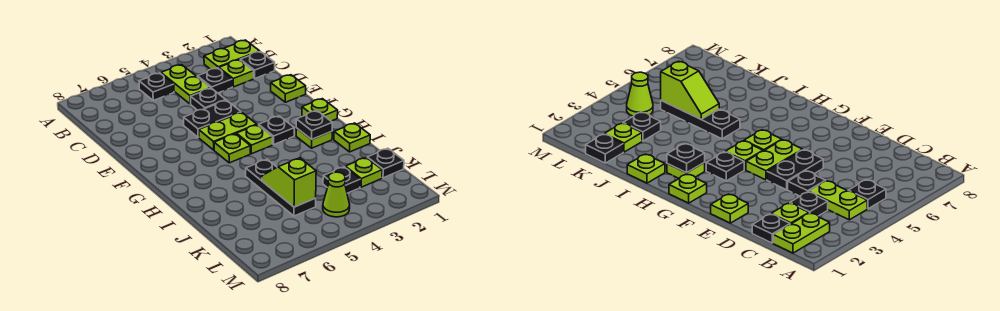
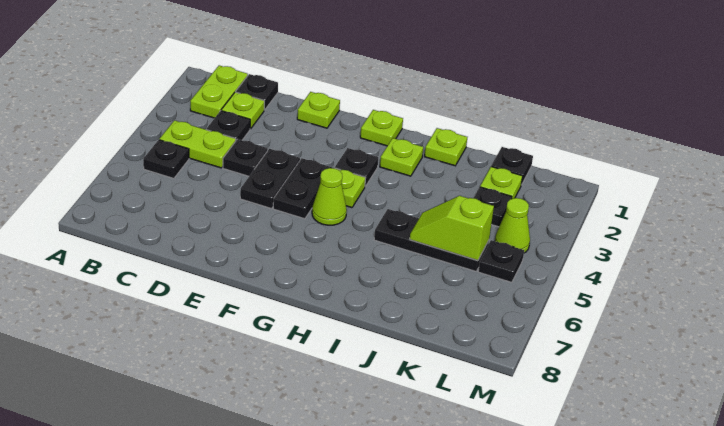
lime 1x2 plate [199,112,257,150] -> black 1x2 plate [273,158,332,219]
lime 1x1 plate [214,134,250,163] -> lime 1x1 cone [312,168,347,225]
black 1x1 plate [296,111,333,139] -> black 1x1 plate moved to [478,240,524,282]

